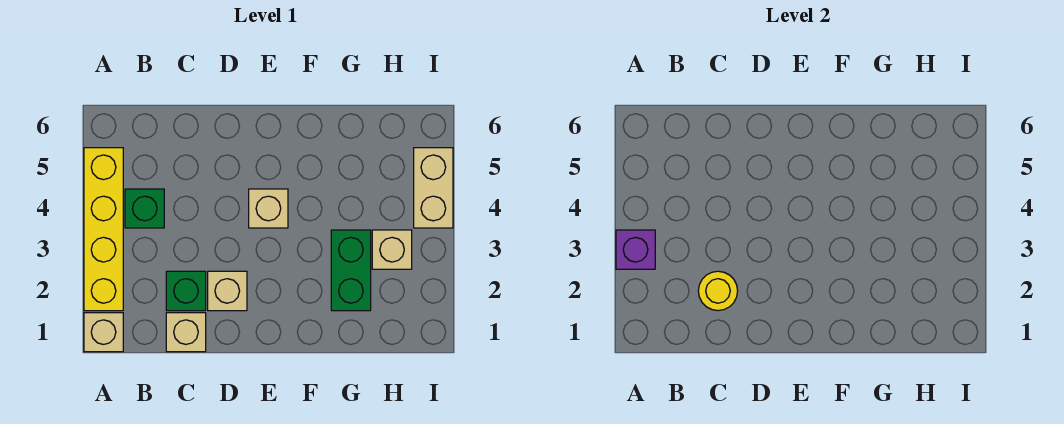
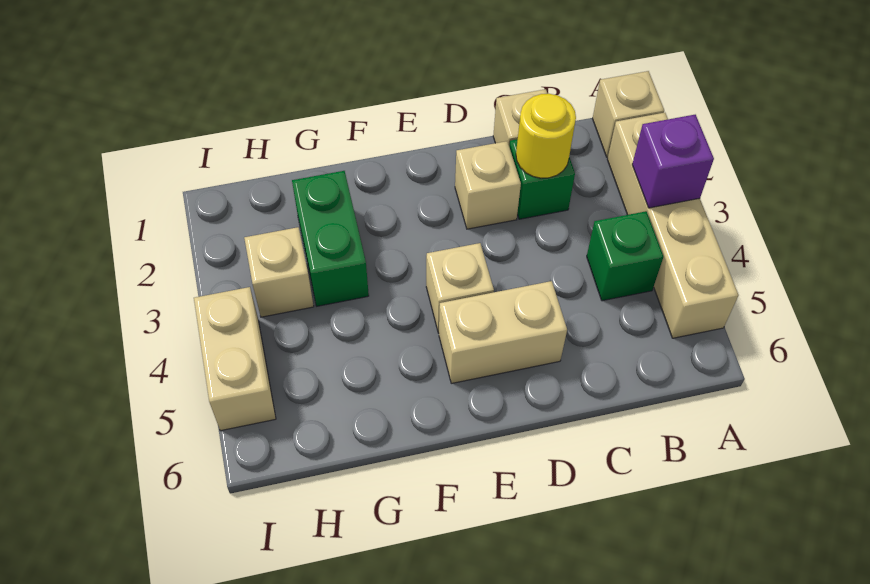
yellow 1x4 brick [84,148,123,311] -> tan 1x4 brick [607,113,738,338]
none -> tan 1x2 brick [439,281,567,383]

